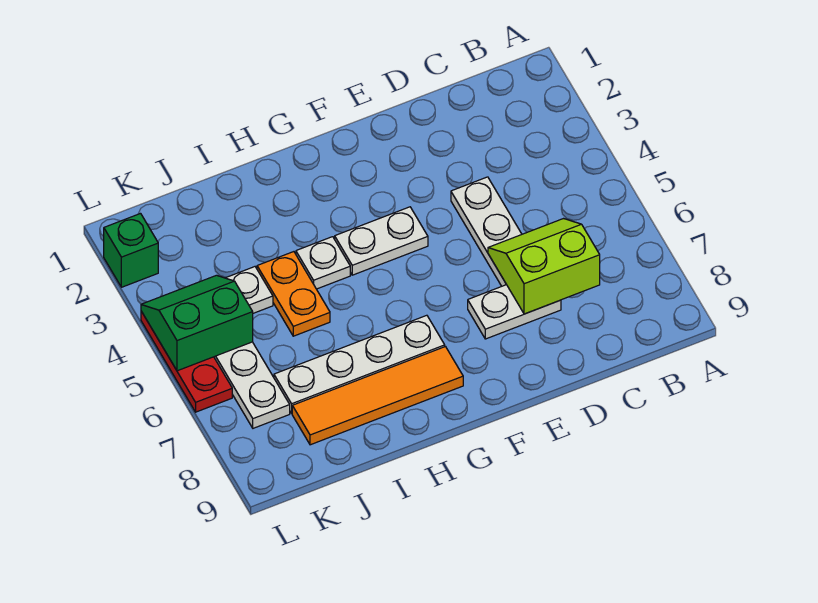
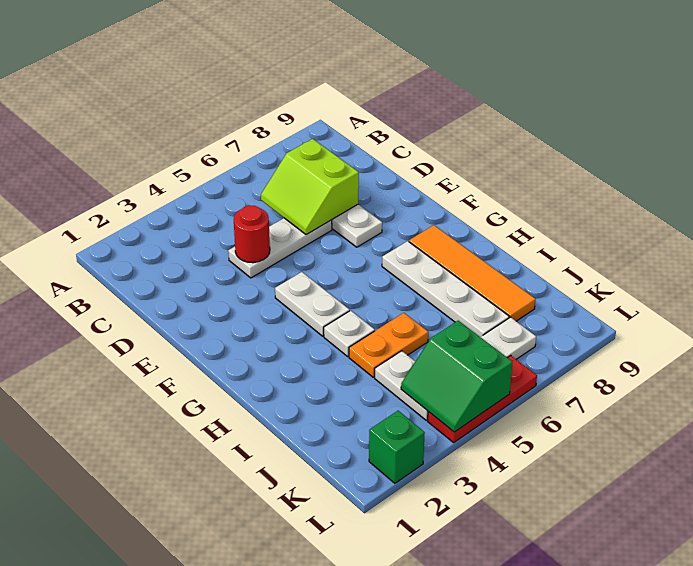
none -> red 1x1 round brick [234,205,270,263]

